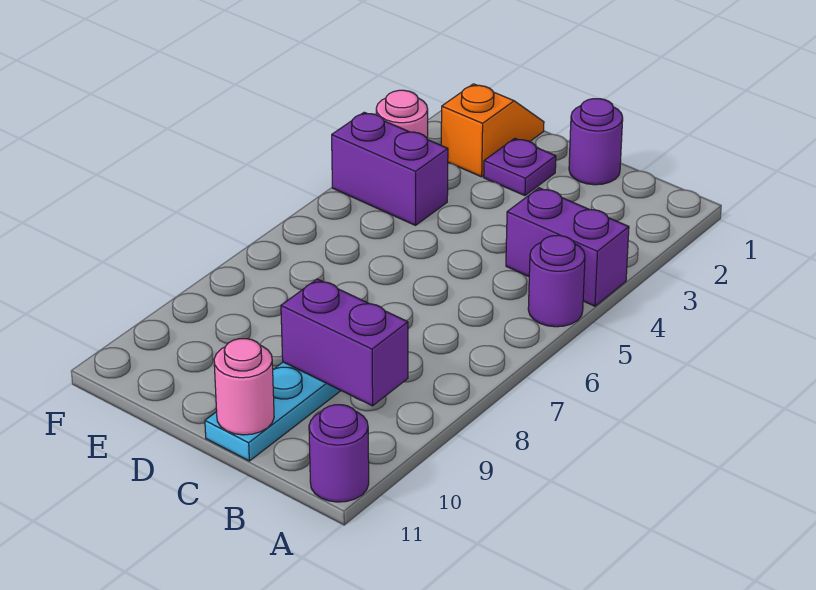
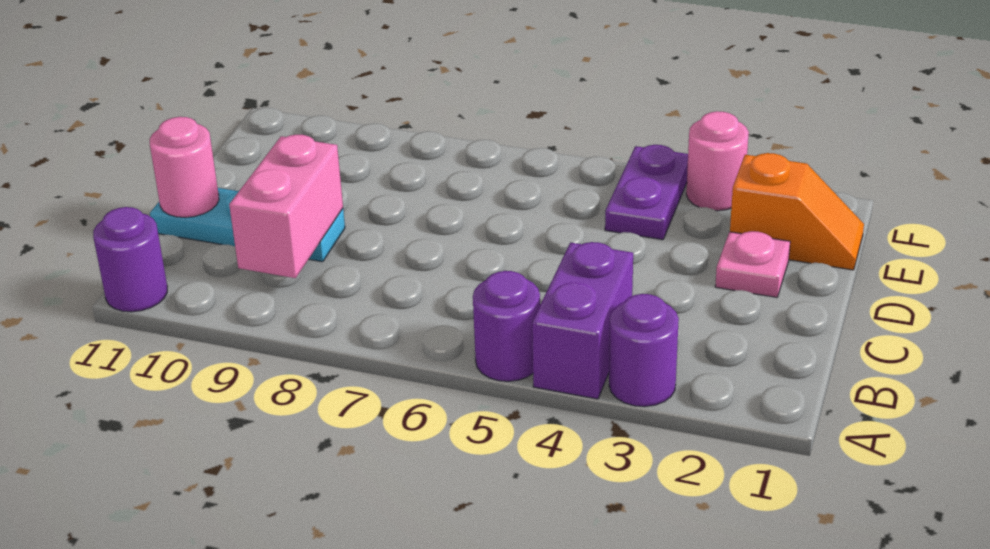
purple 1x2 brick [281,279,408,406] -> pink 1x2 brick [229,135,343,278]
purple 1x1 round brick [569,99,623,185] -> purple 1x1 round brick moved to [609,294,679,407]
purple 1x1 plate [484,138,556,196] -> pink 1x1 plate [715,231,790,297]
purple 1x2 brick [332,112,448,225] -> purple 1x2 plate [605,145,688,240]

